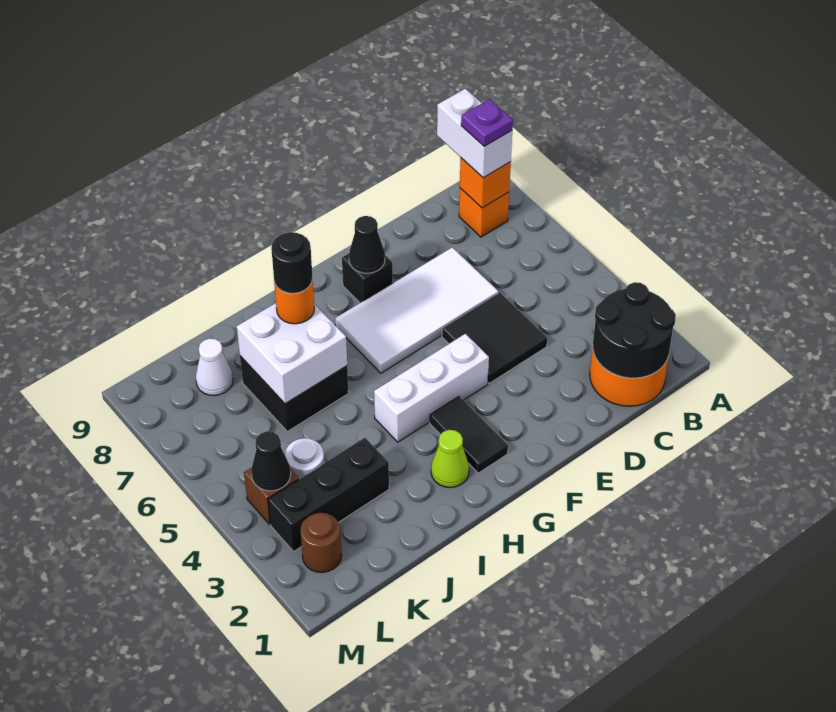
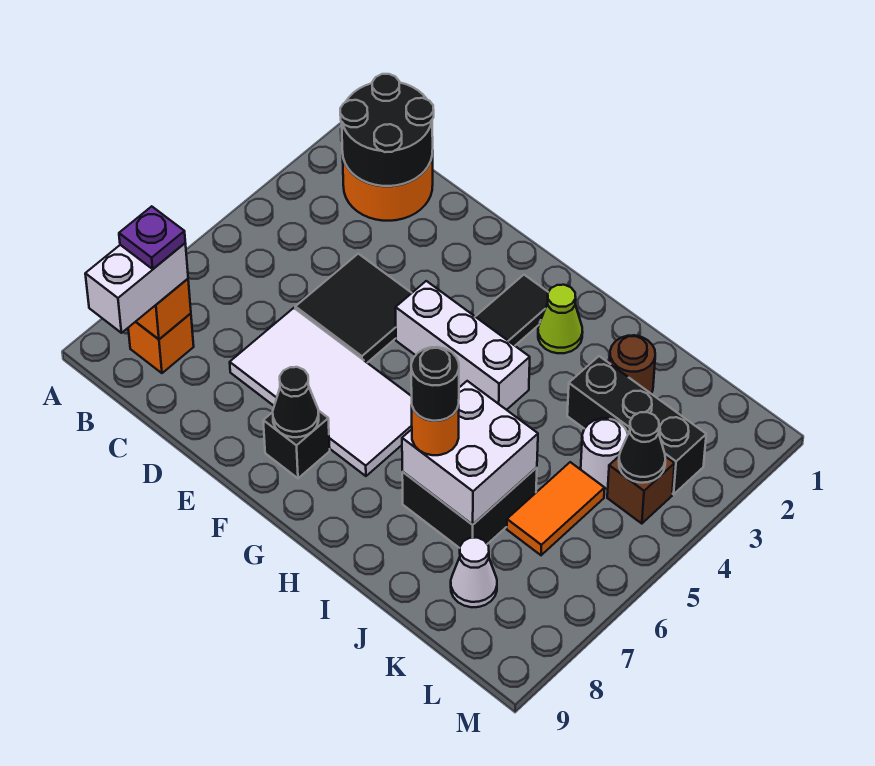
none -> orange 1x2 tile [507,462,605,555]
brown 1x1 round brick [300,513,342,573] -> brown 1x1 round brick moved to [609,335,655,394]

